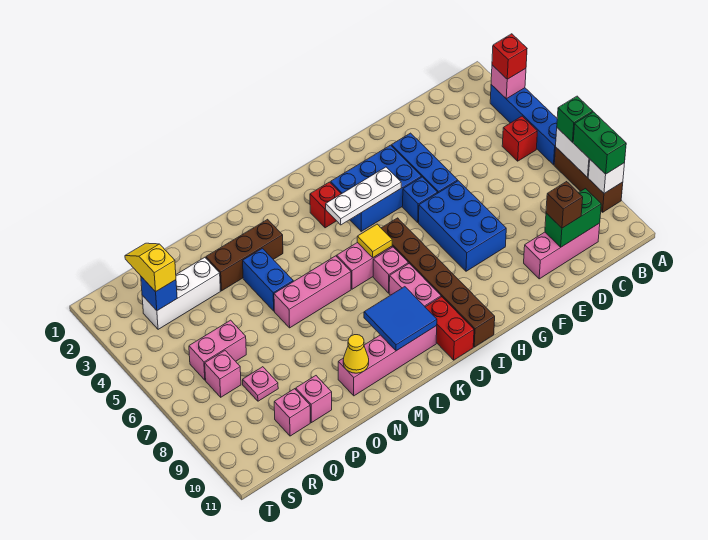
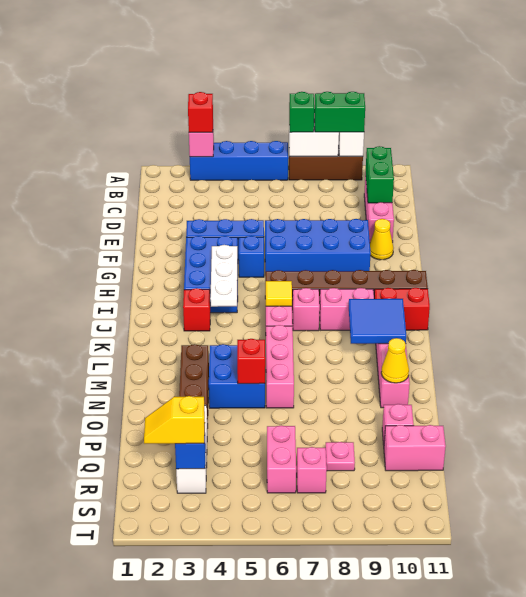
red 1x1 brick [502,116,537,161] -> red 1x1 brick moved to [237,339,265,384]
brown 1x1 brick [546,182,583,228] -> none
blue 2x3 brick [419,181,506,271] -> blue 2x4 brick [265,219,371,271]
none -> yellow 1x1 cone [370,219,393,260]
blue 1x2 brick [243,248,293,311] -> blue 2x2 brick [209,344,265,408]
pink 1x1 brick [274,389,310,436] -> pink 1x2 brick [384,425,446,471]

